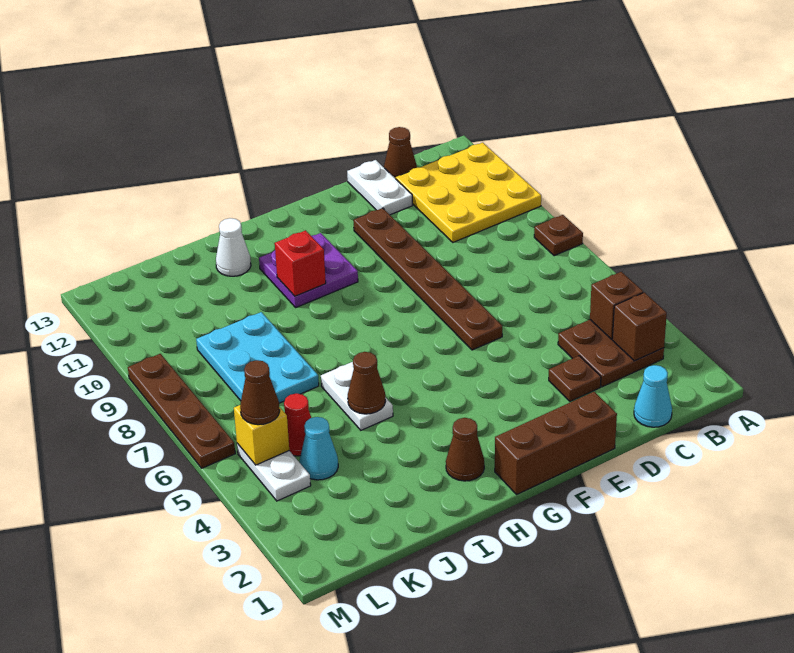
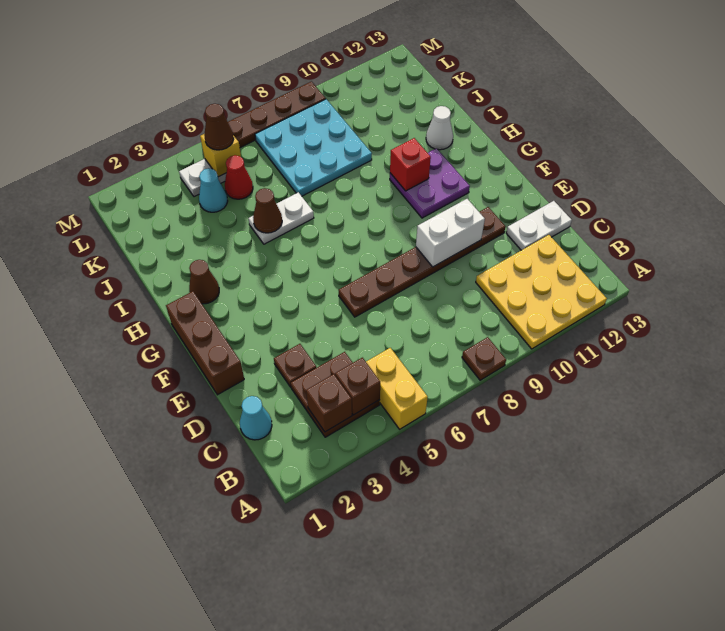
none -> yellow 1x2 brick [366,348,428,429]
brown 1x1 cone [384,127,417,179] -> none
none -> white 1x2 brick [416,199,485,267]
cyan 2x3 plate [196,312,319,403] -> cyan 3x3 plate [255,99,372,196]

